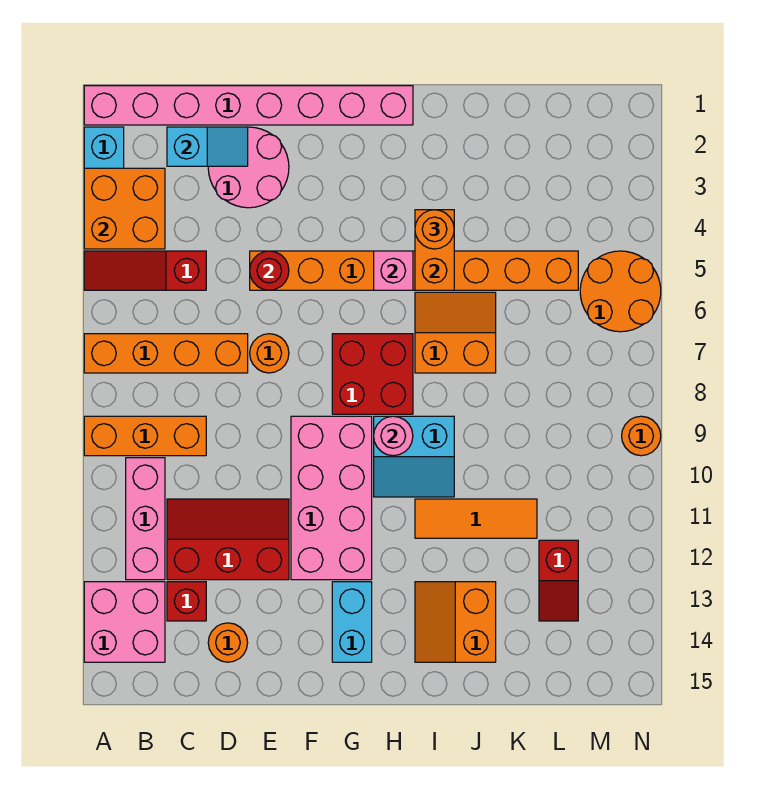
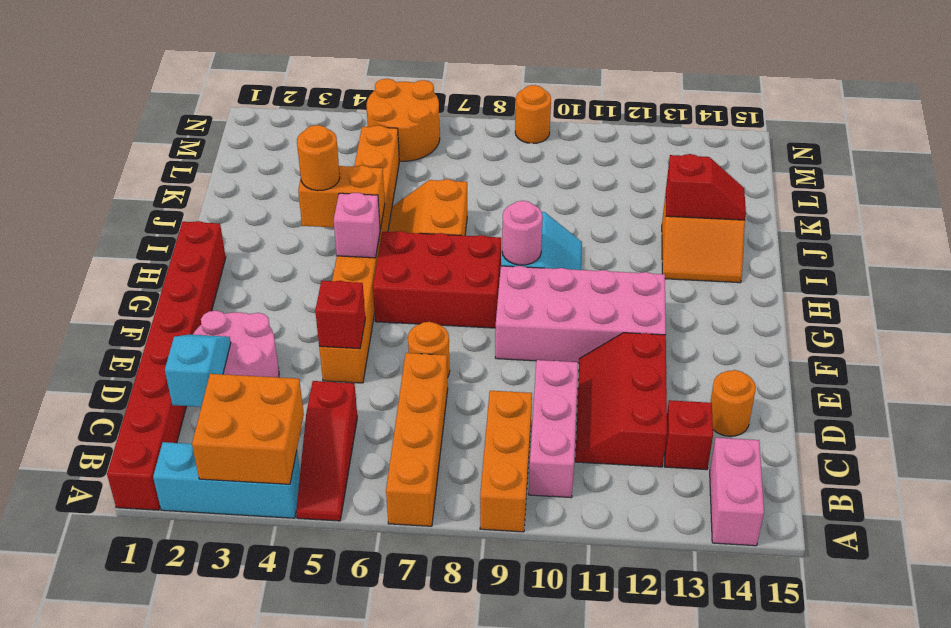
pink 1x8 brick [84,86,413,125] -> red 1x8 brick [107,221,226,510]
pink 2x2 brick [84,582,165,662] -> pink 1x2 brick [710,438,764,546]
pink 1x3 brick [126,458,165,580] -> pink 1x3 brick turned to [529,360,578,498]
red 1x1 round brick [250,251,289,290] -> red 1x1 brick [315,281,365,349]
red 2x2 brick [332,334,413,414] -> red 2x3 brick [373,231,501,328]
cyan 1x2 brick [332,582,372,662] -> none
orange 1x3 tile [415,499,537,538] -> none
red 1x2 slope [539,540,578,621] -> red 1x2 slope moved to [666,154,746,220]

